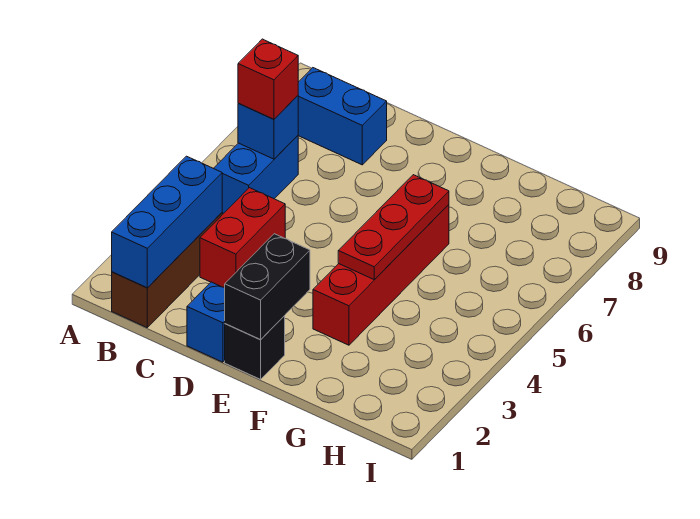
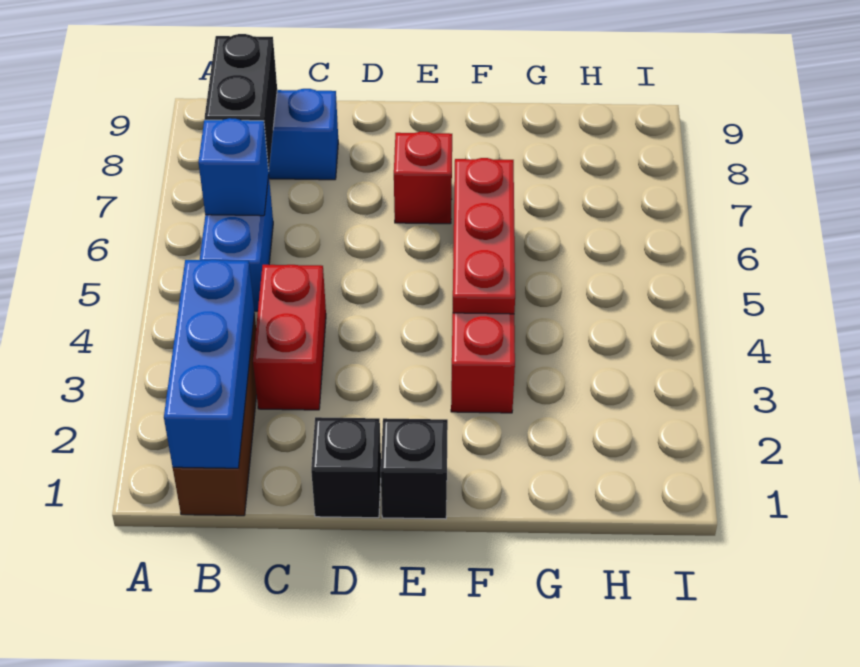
red 1x1 brick [238,39,298,119] -> red 1x1 brick moved to [394,132,452,224]
blue 1x1 brick [187,282,225,362] -> black 1x1 brick [311,417,381,518]
black 1x2 brick [225,234,310,340] -> black 1x2 brick moved to [205,34,277,171]

